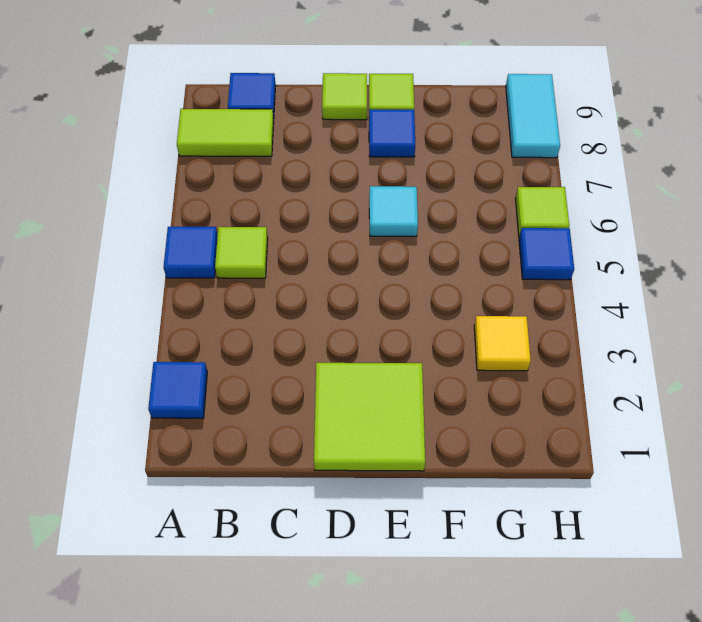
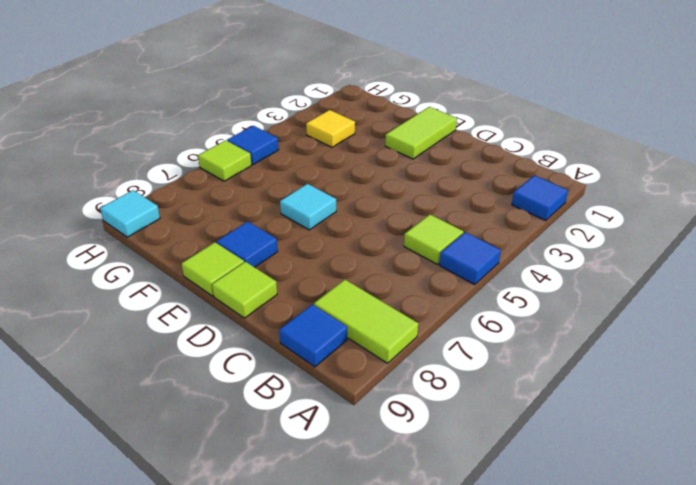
lime 2x2 tile [314,363,425,471] -> lime 1x2 tile [385,107,457,159]
cyan 1x2 tile [506,74,560,158] -> cyan 1x1 tile [100,190,160,237]

